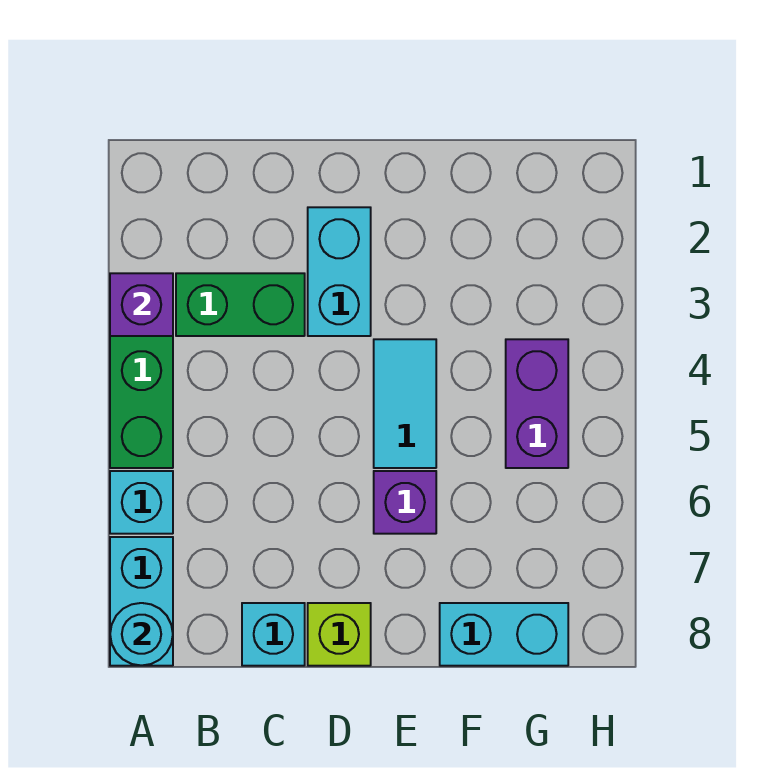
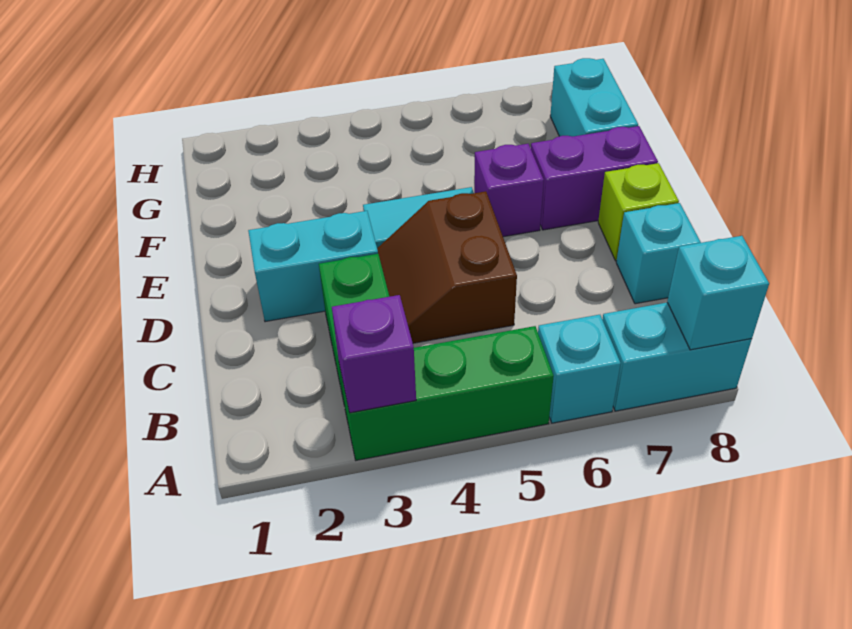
cyan 1x1 round brick [110,603,173,666] -> cyan 1x1 brick [667,236,769,350]
none -> brown 2x2 slope [377,191,517,343]
purple 1x2 brick [506,339,568,468] -> purple 1x2 brick moved to [531,126,658,230]

